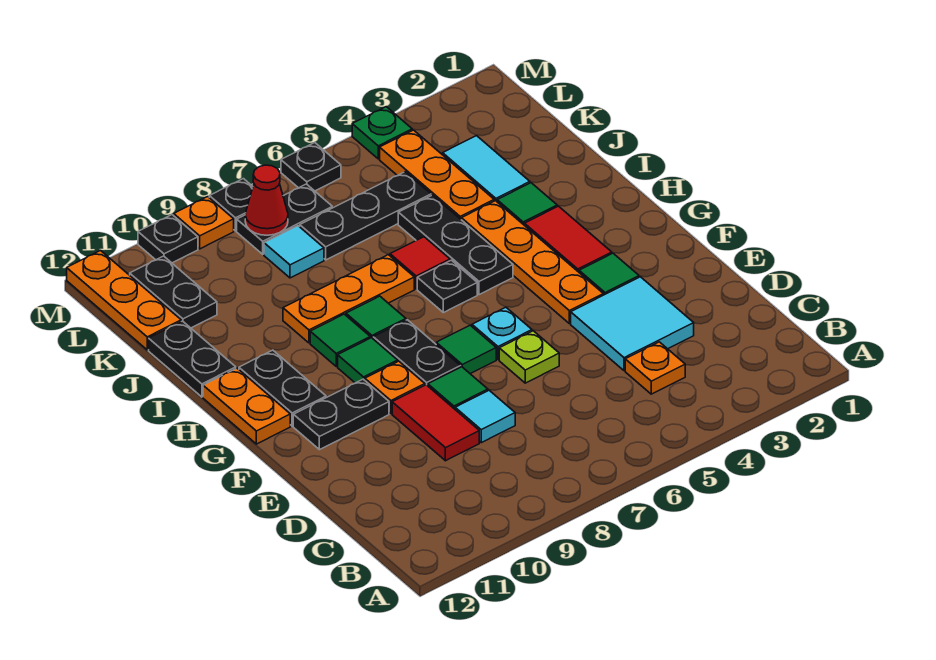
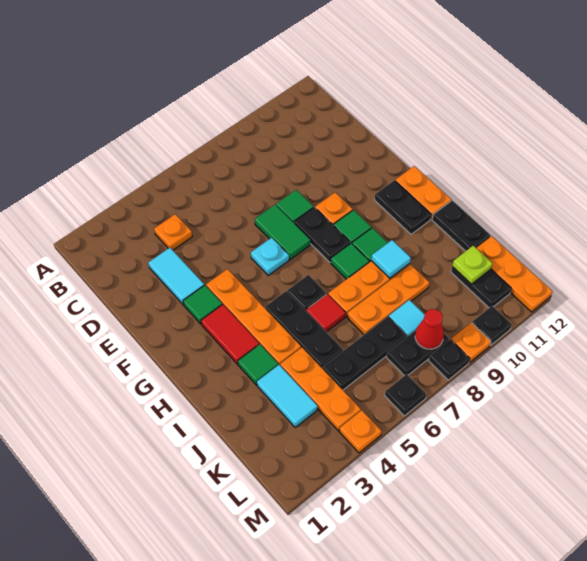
cyan 2x2 tile [571,277,694,371] -> cyan 1x2 tile [148,248,204,305]
cyan 1x1 tile [455,390,515,443] -> cyan 1x1 tile moved to [371,240,411,278]
red 1x2 tile [392,385,479,461] -> none
lime 1x1 plate [499,331,559,383] -> lime 1x1 plate moved to [452,246,492,284]
green 1x1 tile [436,325,496,374] -> green 1x2 tile [255,205,310,260]
black 1x2 plate [293,379,389,450] -> none
none -> orange 1x3 plate [347,265,429,334]
green 1x1 plate [352,107,412,159] -> orange 1x1 plate [340,410,381,453]

